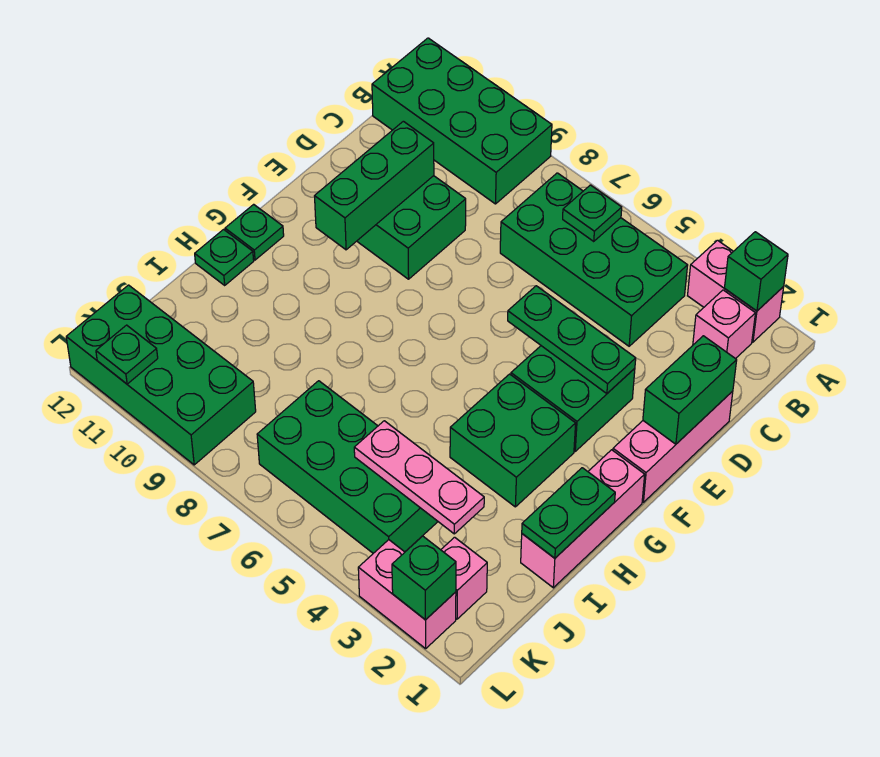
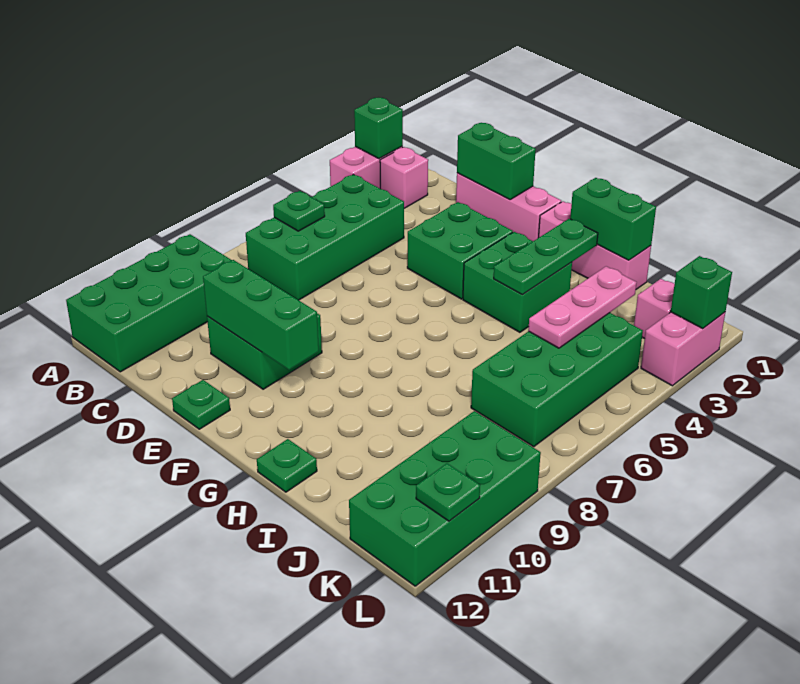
green 1x3 plate [508,286,636,394] -> green 1x3 plate moved to [494,219,598,295]
green 1x1 plate [225,204,284,260] -> green 1x1 plate moved to [172,380,230,429]
green 1x2 plate [522,468,615,558] -> green 1x2 brick [570,178,656,260]

